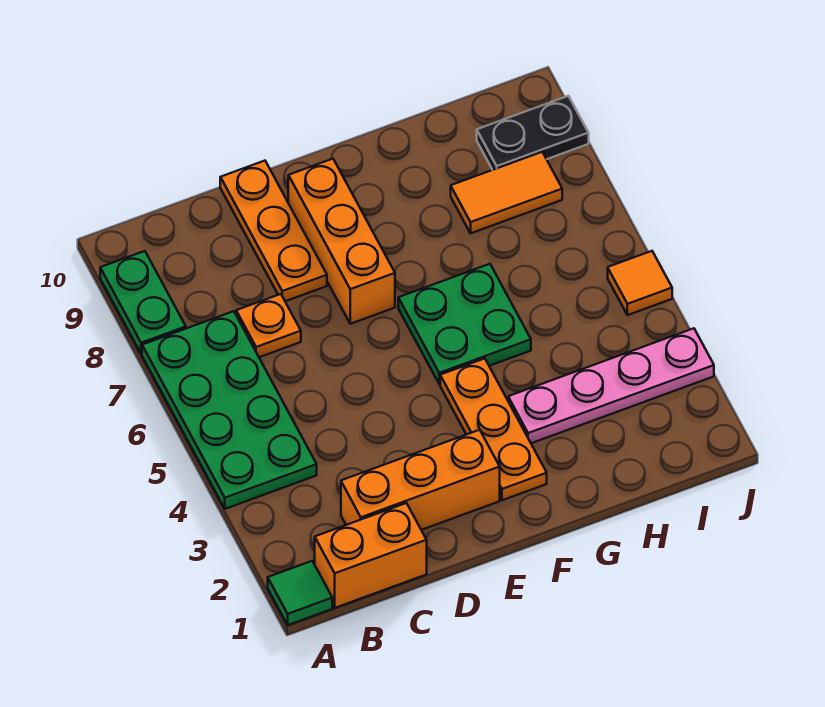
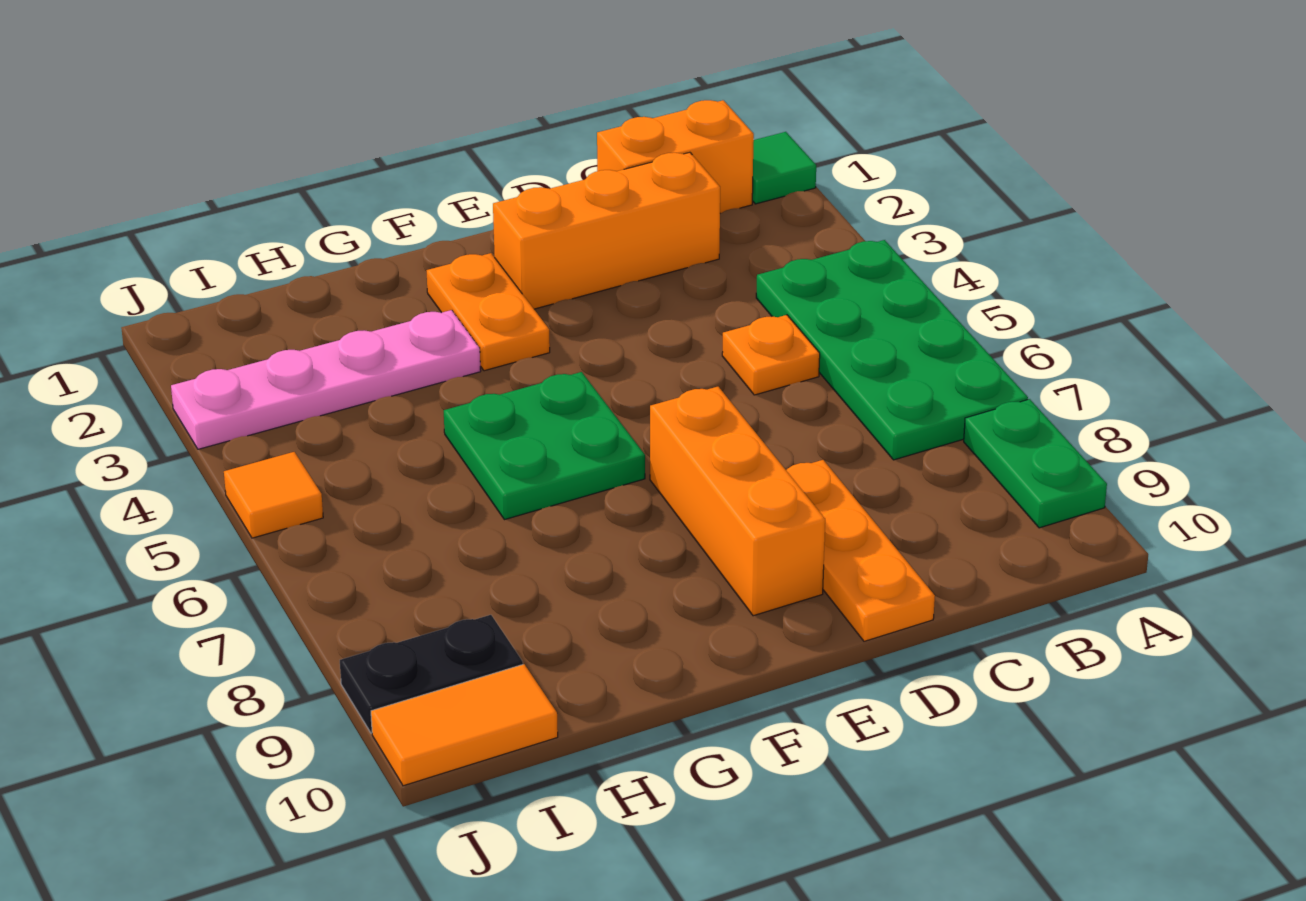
orange 1x1 plate [236,294,301,357] -> orange 1x1 plate moved to [722,315,820,395]
orange 1x3 plate [440,359,547,500] -> orange 1x2 plate [427,253,550,371]
orange 1x2 tile [451,152,562,233] -> orange 1x2 tile moved to [371,664,558,786]

